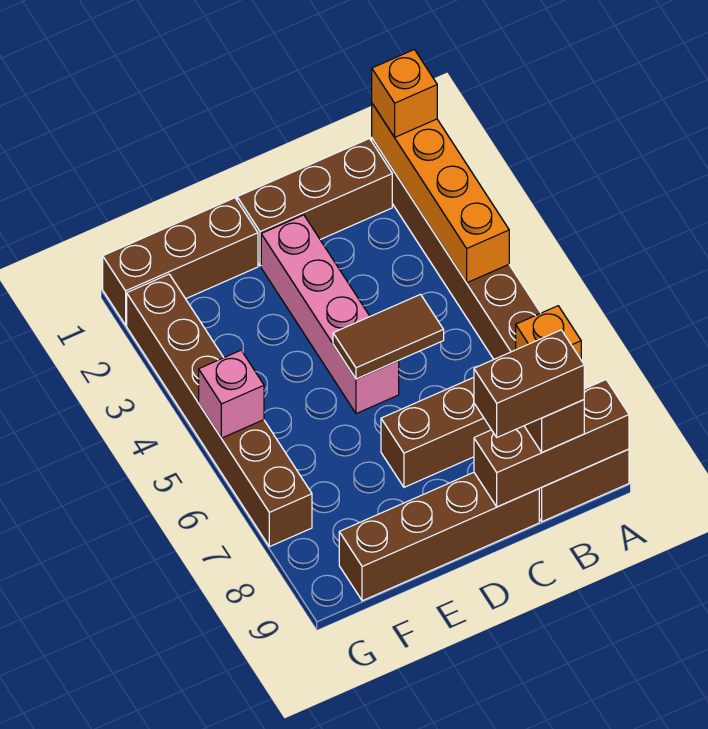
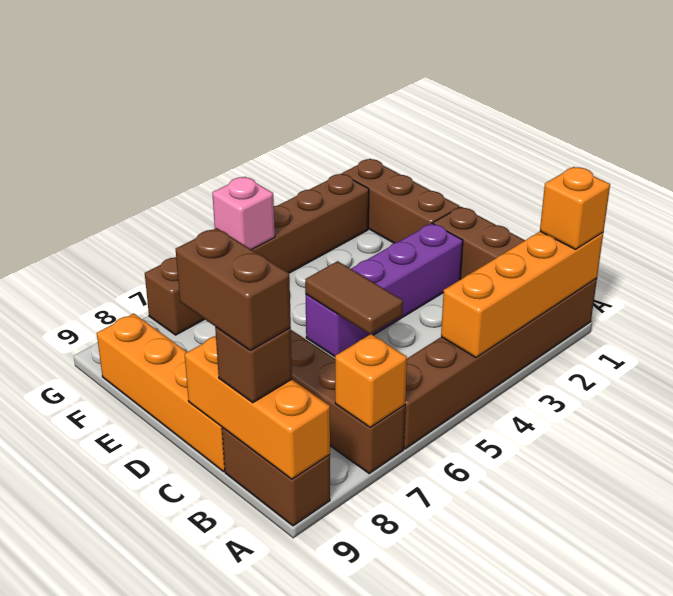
brown 1x3 brick [474,380,629,507] -> orange 1x3 brick [185,336,330,479]
brown 1x4 brick [339,472,539,601] -> orange 1x4 brick [97,313,225,472]
pink 1x4 brick [261,215,399,414] -> purple 1x4 brick [306,223,463,357]

